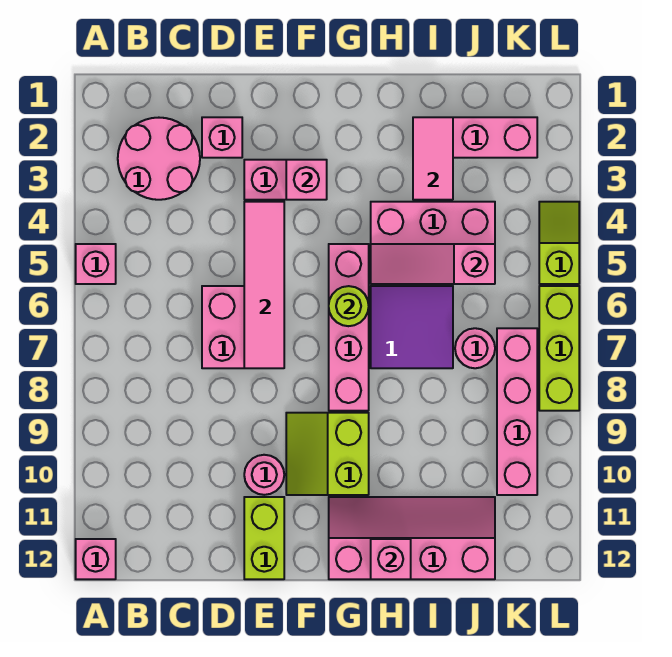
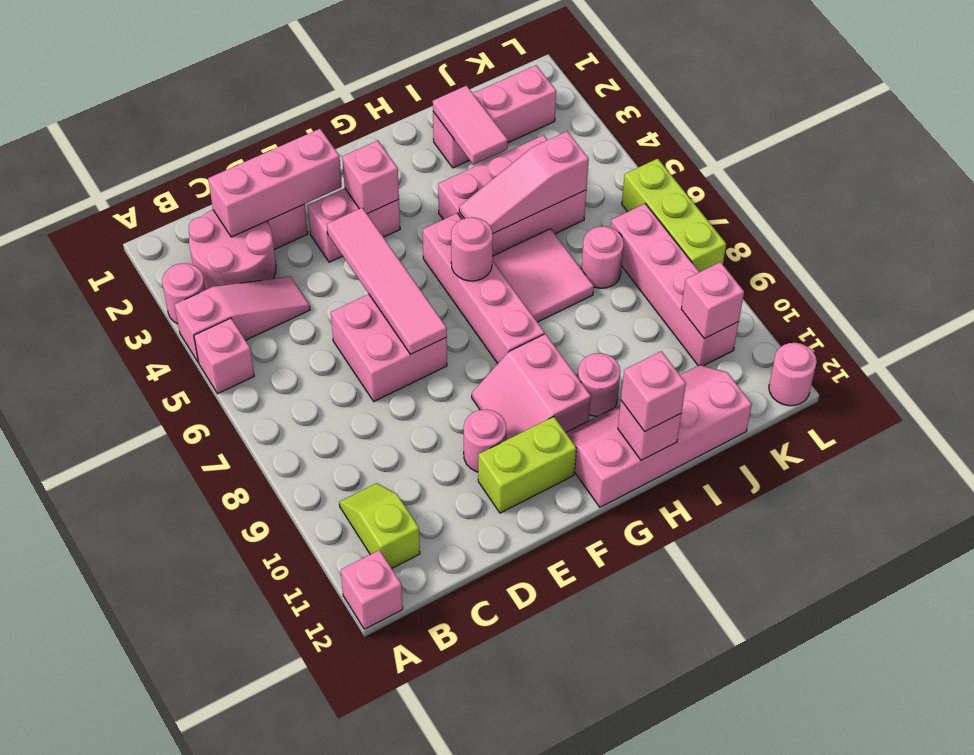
none -> pink 1x1 round brick [162,263,205,324]
none -> pink 1x3 slope [174,276,310,362]
none -> pink 1x3 brick [208,129,342,237]
lime 1x2 brick [244,497,284,579] -> lime 1x2 brick turned to [478,417,576,513]
lime 2x2 slope [286,413,369,495] -> pink 2x2 slope [472,334,591,440]
lime 1x1 round brick [329,286,369,326] -> pink 1x1 round brick [451,217,493,281]
purple 2x2 tile [371,286,453,368] -> pink 2x2 tile [492,229,594,322]
none -> pink 1x1 round brick [578,353,620,416]
none -> pink 1x1 brick [621,351,686,432]
none -> pink 1x1 brick [681,262,744,339]
lime 1x2 slope [539,202,579,284] -> lime 1x2 slope moved to [339,483,420,568]
none -> pink 1x1 round brick [769,343,817,406]

